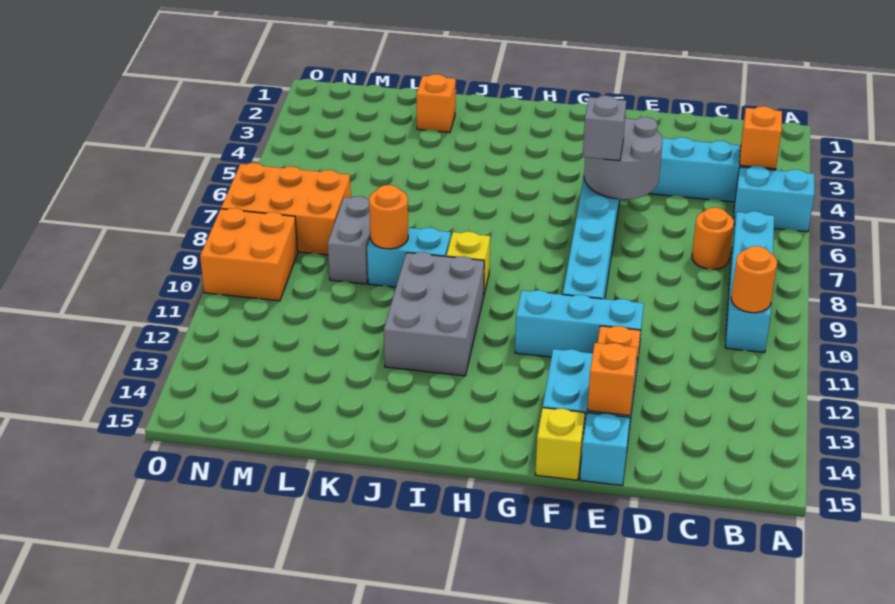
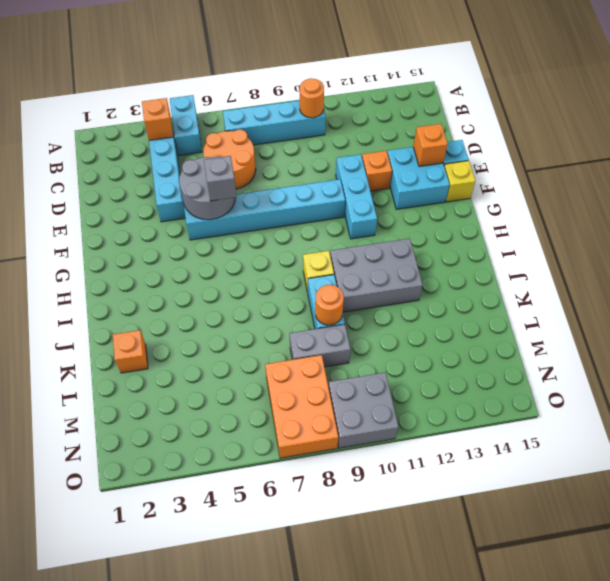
orange 1x1 round brick [692,207,734,269] -> orange 2x2 round brick [203,129,256,189]
orange 2x2 brick [200,208,298,301] -> grey 2x2 brick [328,372,398,448]

